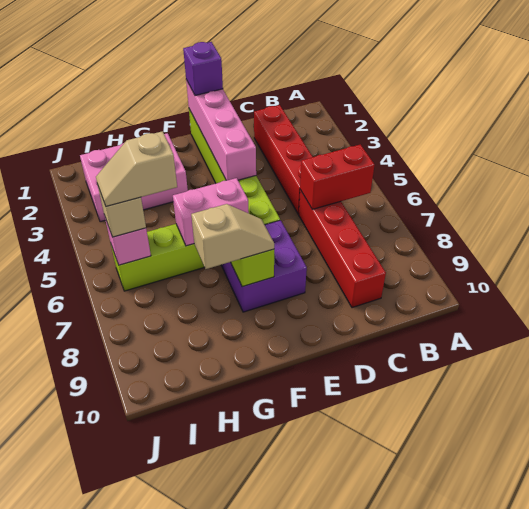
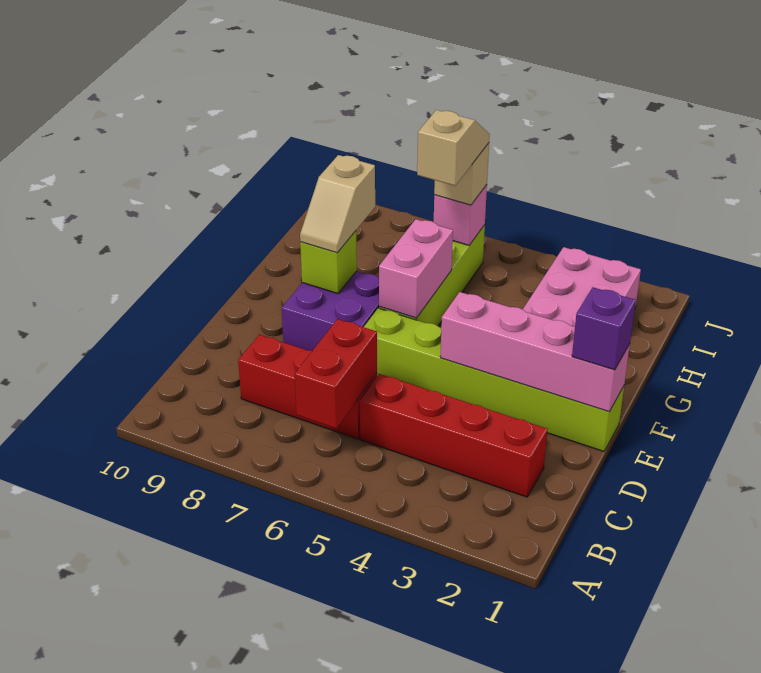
red 1x4 brick [299,190,386,308] -> red 1x3 brick [238,335,377,439]

